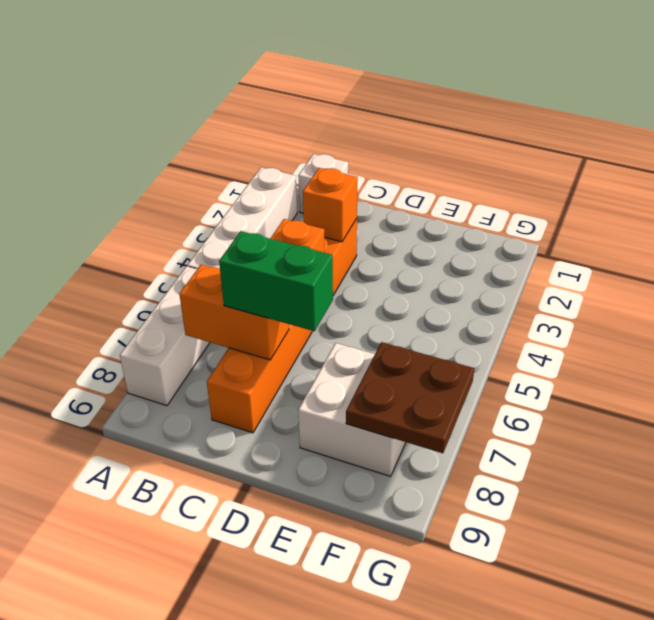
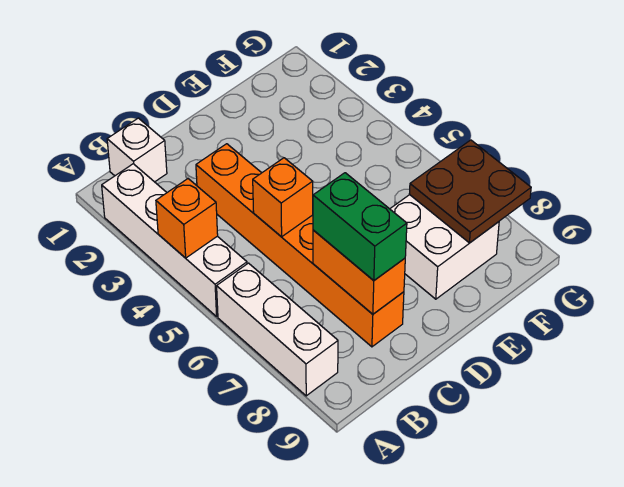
orange 1x2 brick [179,265,289,360] -> orange 1x2 brick turned to [313,230,405,314]
orange 1x1 brick [303,168,358,242] -> orange 1x1 brick moved to [156,179,218,258]
green 1x2 brick [219,231,333,331] -> green 1x2 brick turned to [313,173,407,281]

